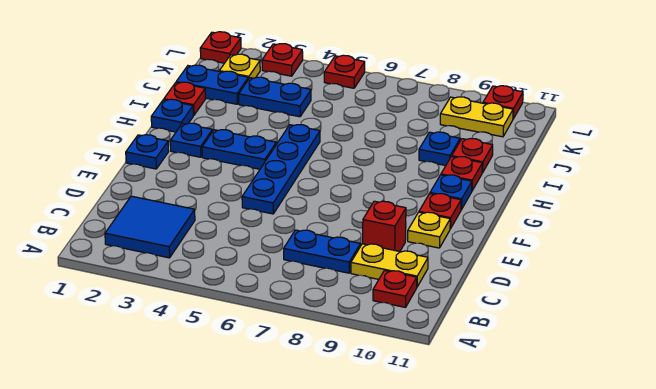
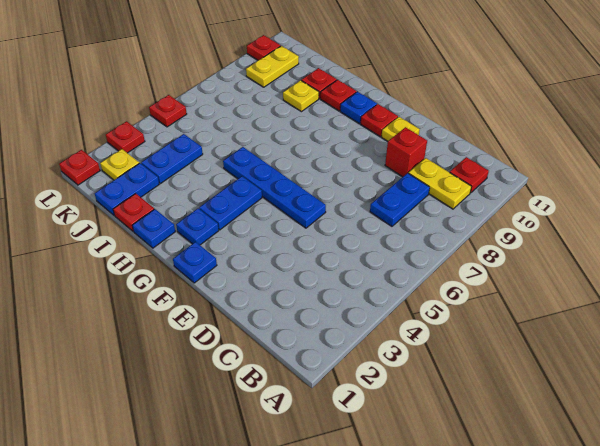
blue 2x2 tile [105,196,195,258] -> none
yellow 1x2 plate [351,244,428,287] -> yellow 1x2 plate turned to [408,158,471,209]
blue 1x1 plate [419,132,460,166] -> yellow 1x1 plate [283,80,319,112]

